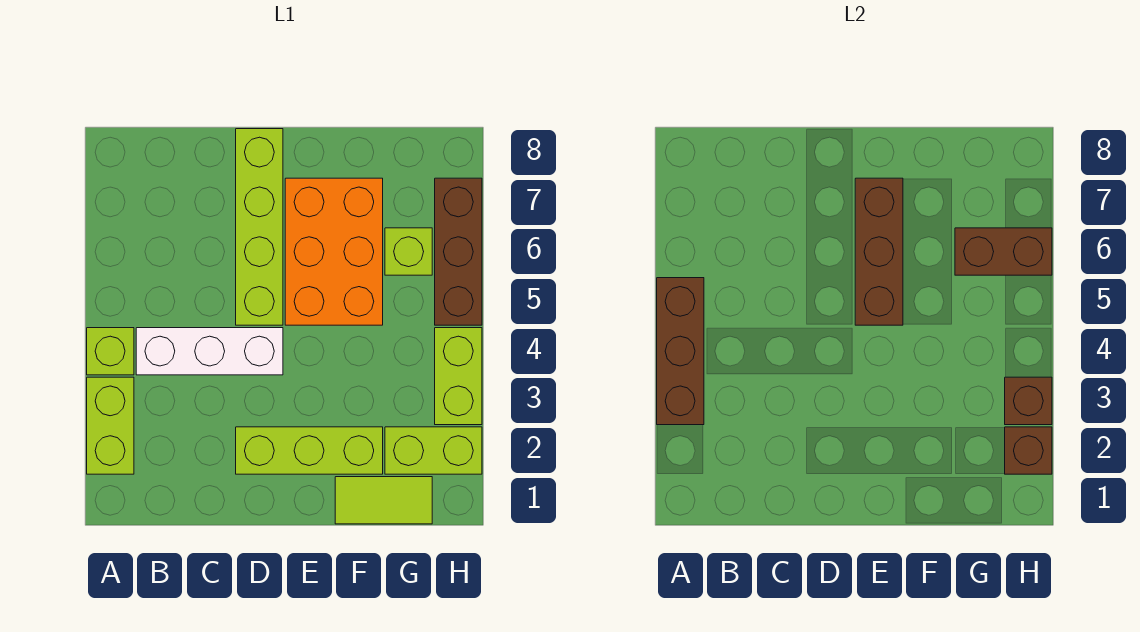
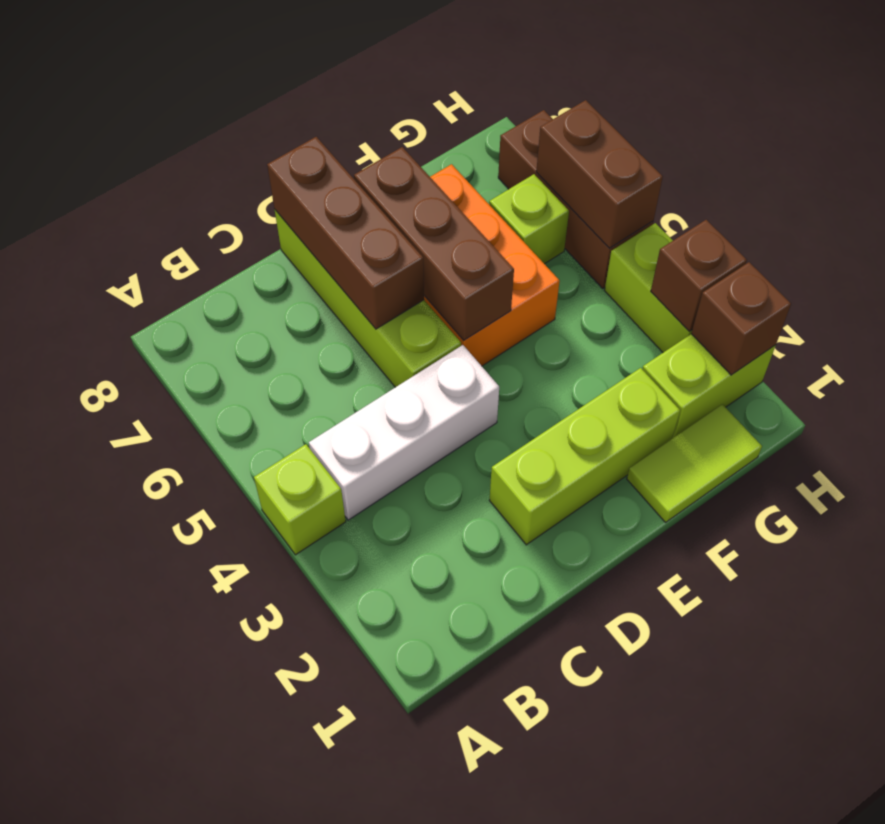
lime 1x2 brick [87,377,134,474] -> none
brown 1x3 brick [657,278,704,425] -> brown 1x3 brick moved to [267,137,424,329]
brown 1x2 brick [955,228,1052,275] -> brown 1x2 brick turned to [536,100,663,248]

